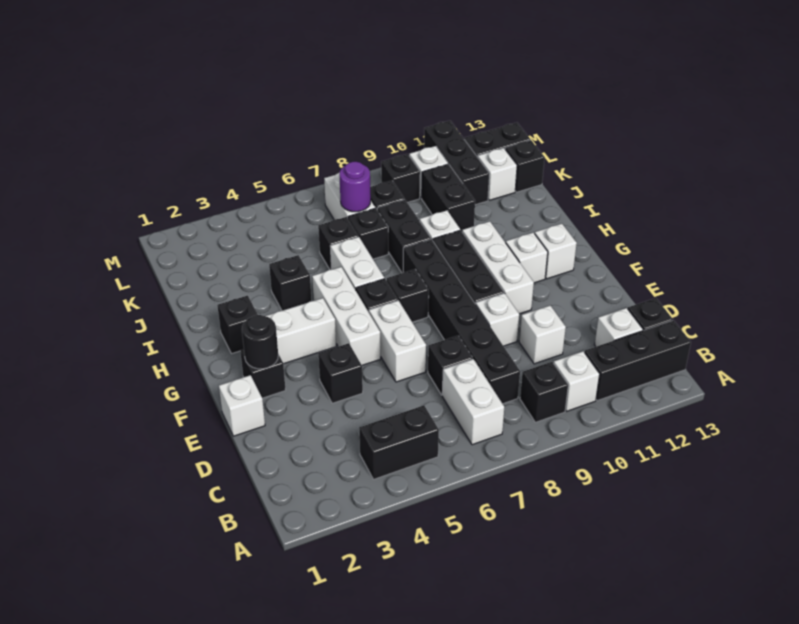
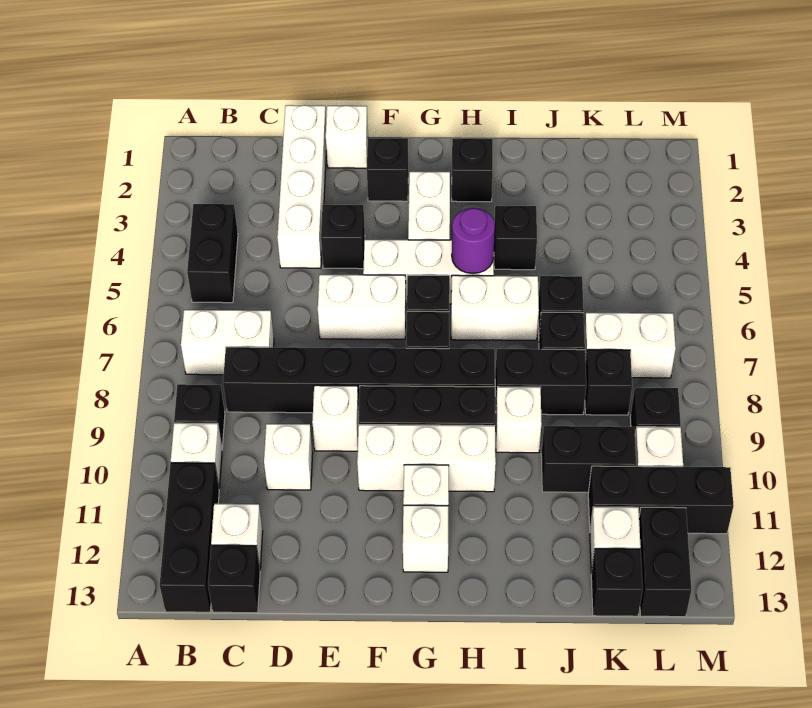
none -> white 1x4 brick [277,105,326,268]
black 1x1 brick [428,336,473,395] -> none
black 1x1 round brick [242,315,278,369] -> none
purple 1x1 round brick [339,162,371,212] -> purple 1x1 round brick moved to [452,208,495,274]

